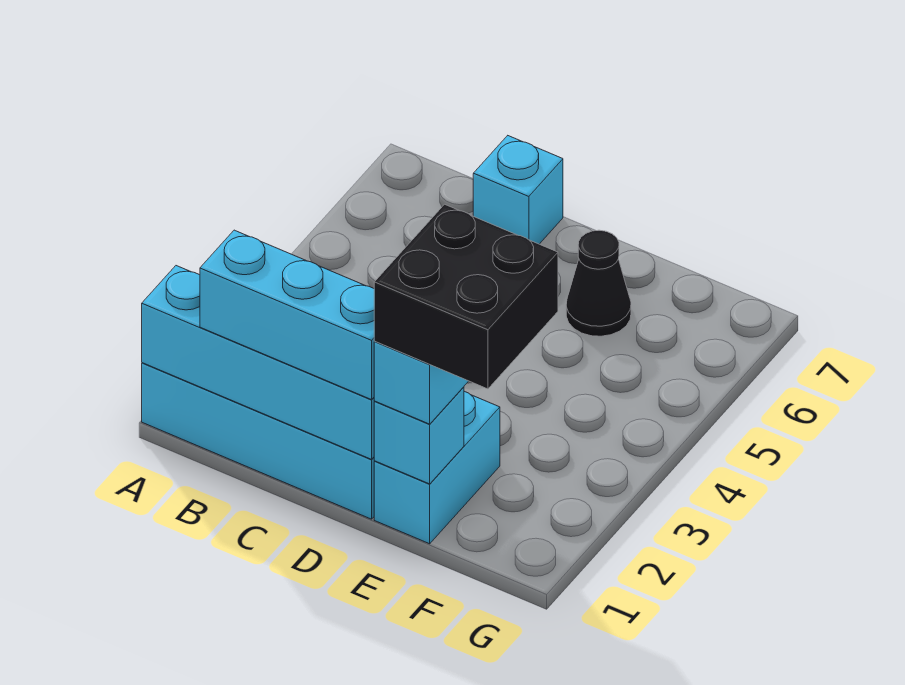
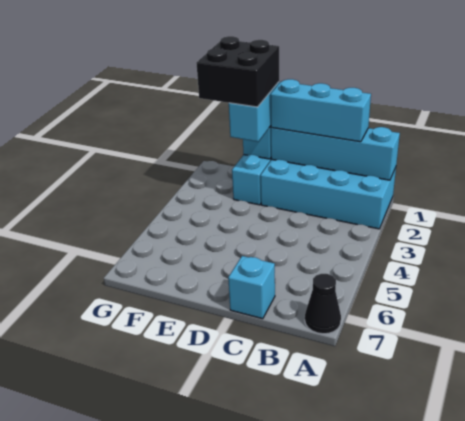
black 1x1 cone [566,230,631,336] -> black 1x1 cone moved to [305,274,341,334]

